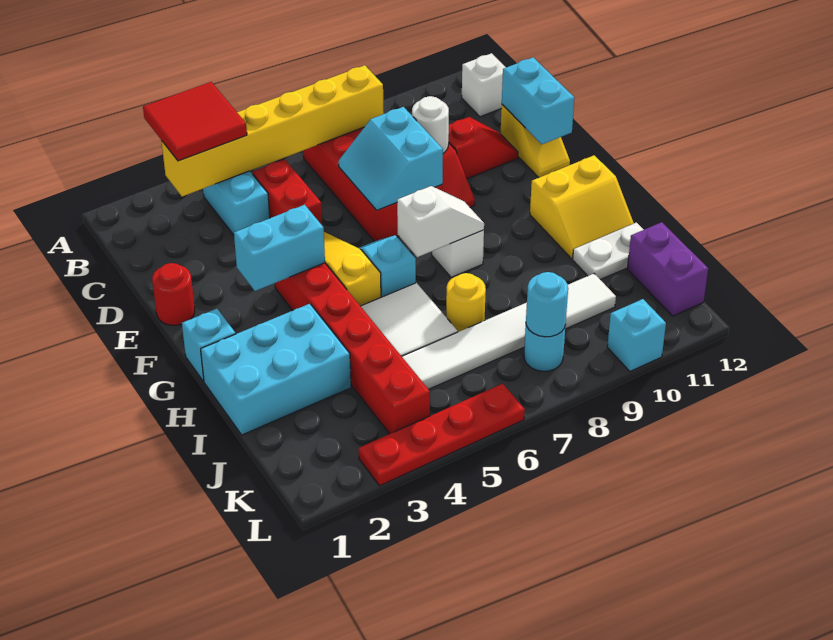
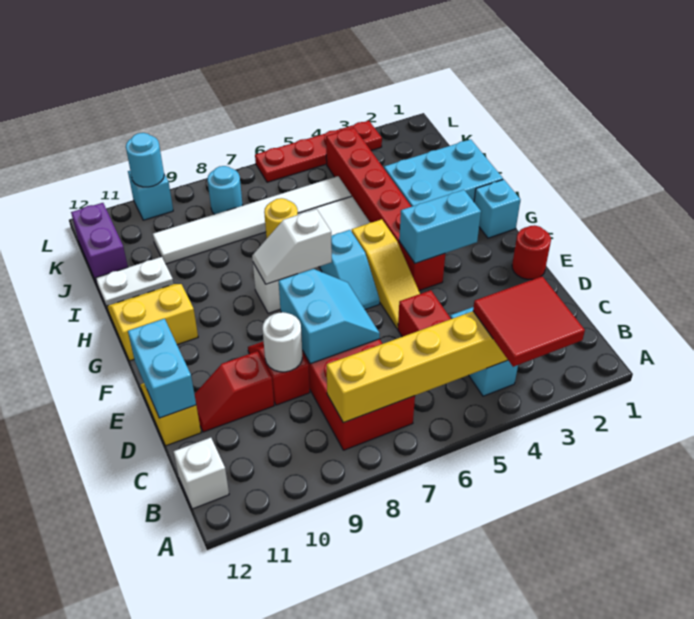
cyan 1x1 round brick [526,272,568,337] -> cyan 1x1 round brick moved to [126,133,164,187]

